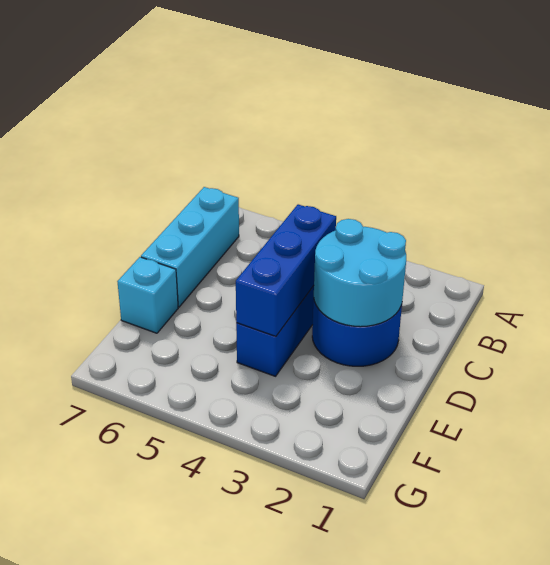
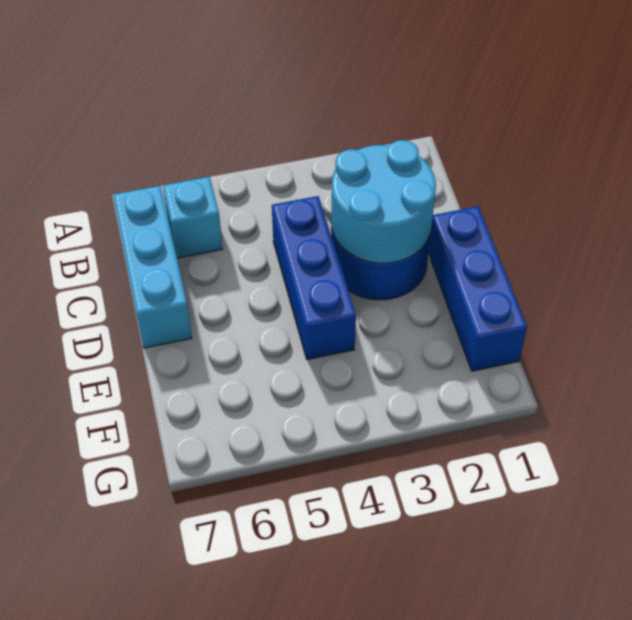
blue 1x3 brick [236,204,336,337] -> blue 1x3 brick moved to [428,206,527,371]
cyan 1x1 brick [117,257,178,333] -> cyan 1x1 brick moved to [163,177,223,258]

